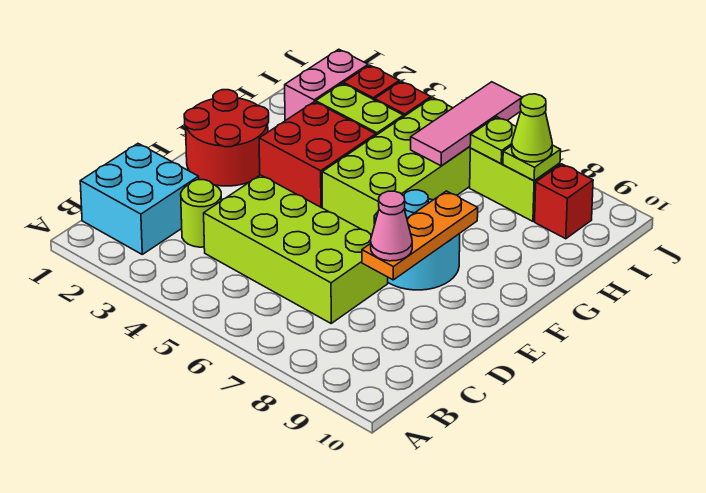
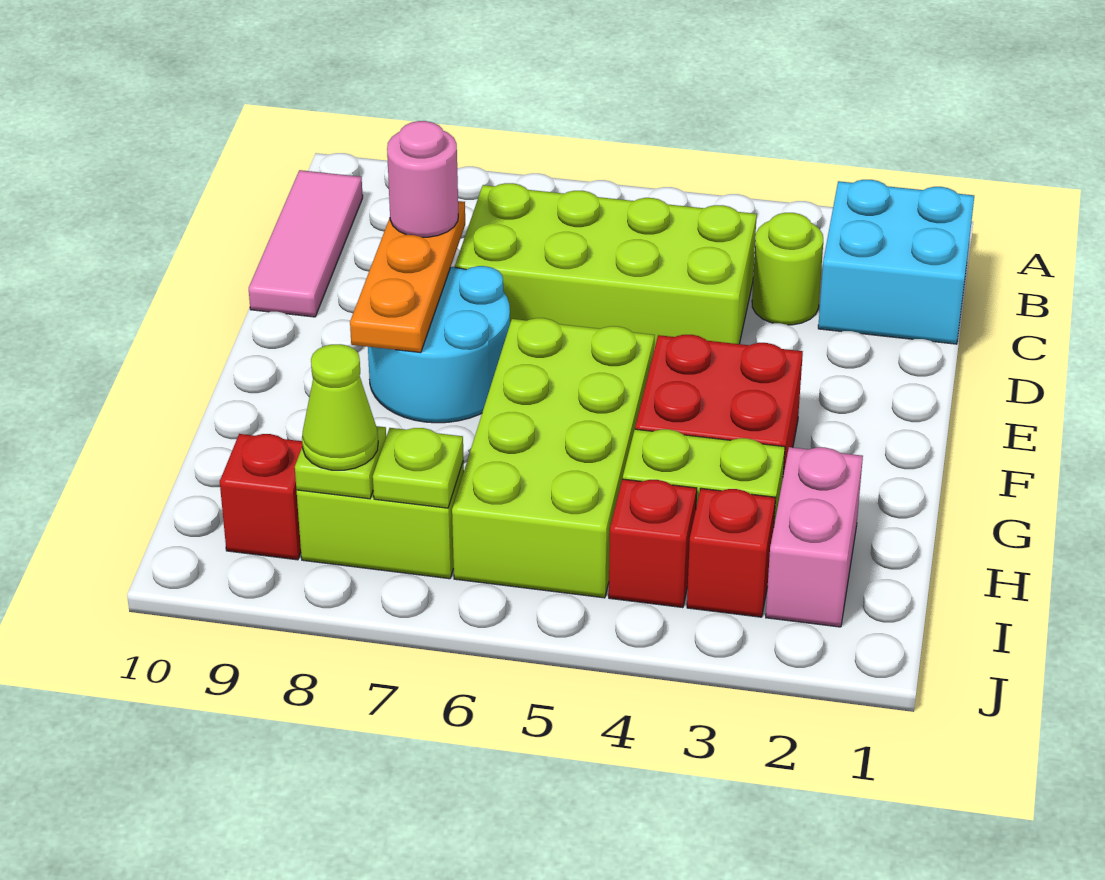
pink 1x1 cone [371,191,412,261] -> pink 1x1 round brick [387,121,458,237]
red 2x2 round brick [184,90,269,186] -> none
pink 1x3 tile [411,82,522,166] -> pink 1x3 tile moved to [249,170,363,317]

